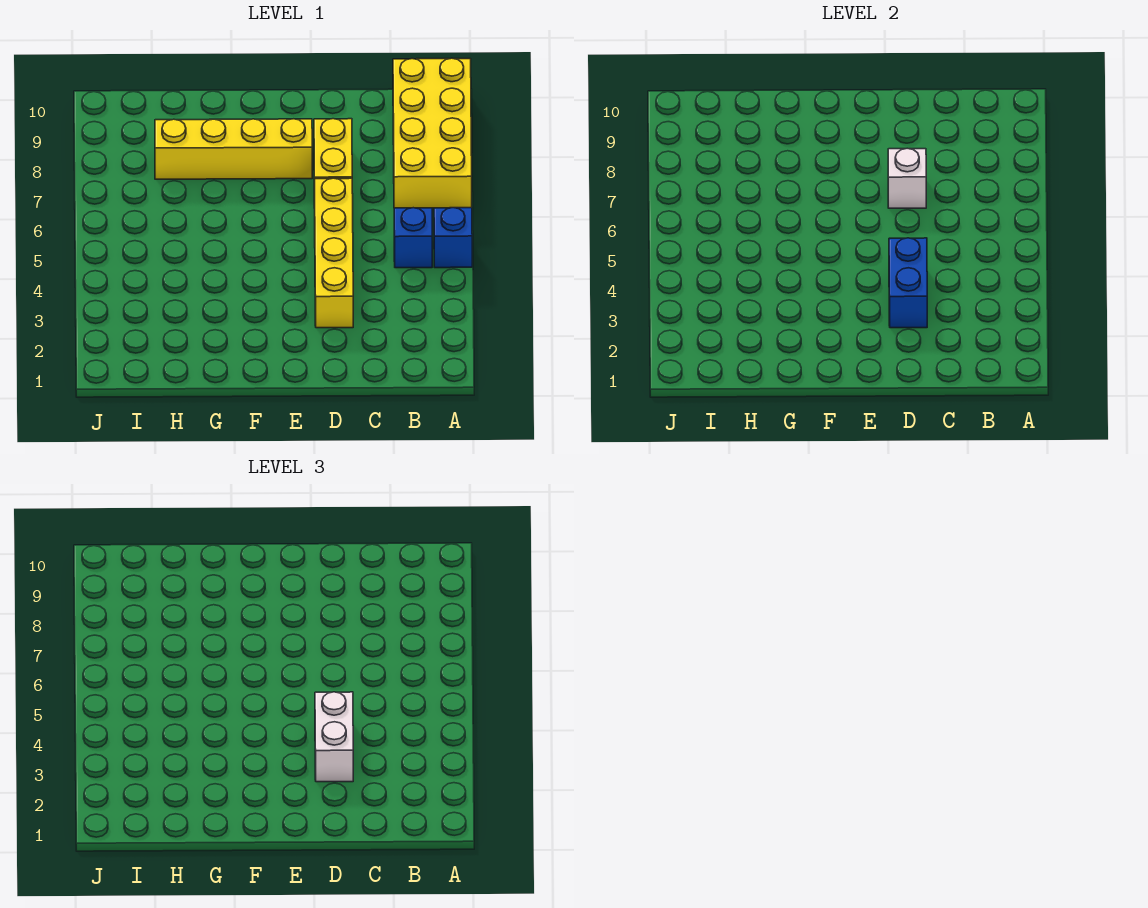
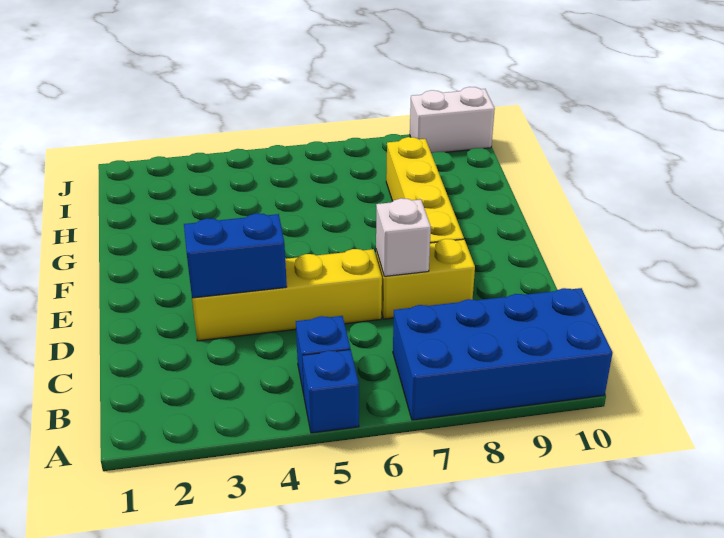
yellow 2x4 brick [393,58,472,208] -> blue 2x4 brick [393,288,612,420]
white 1x2 brick [315,692,353,782] -> white 1x2 brick moved to [410,87,495,154]

